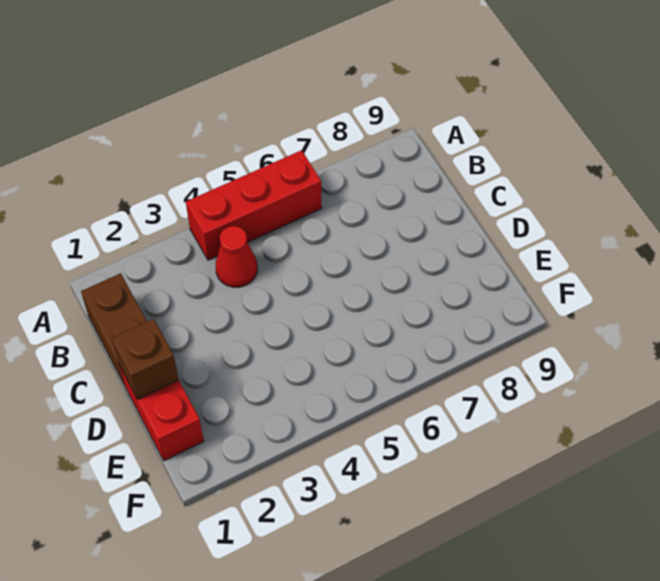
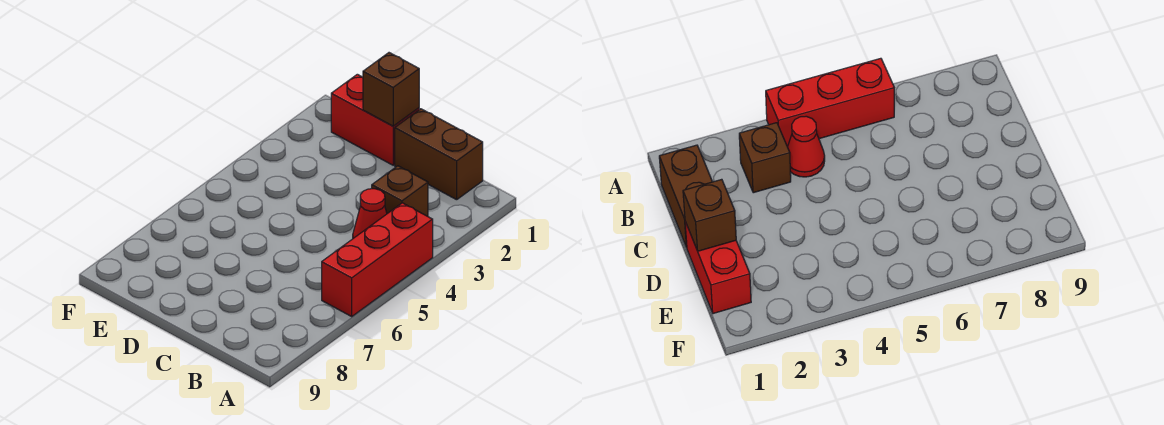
none -> brown 1x1 brick [372,166,428,216]

